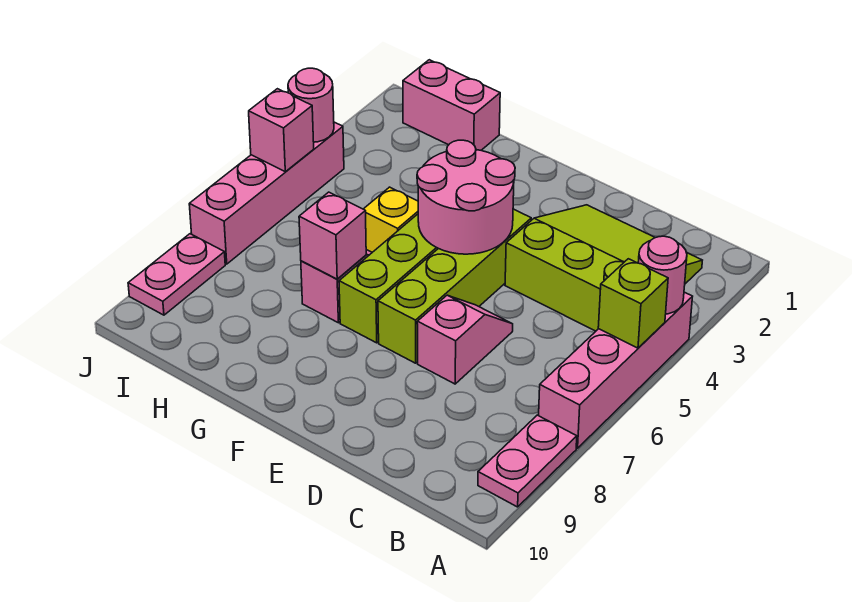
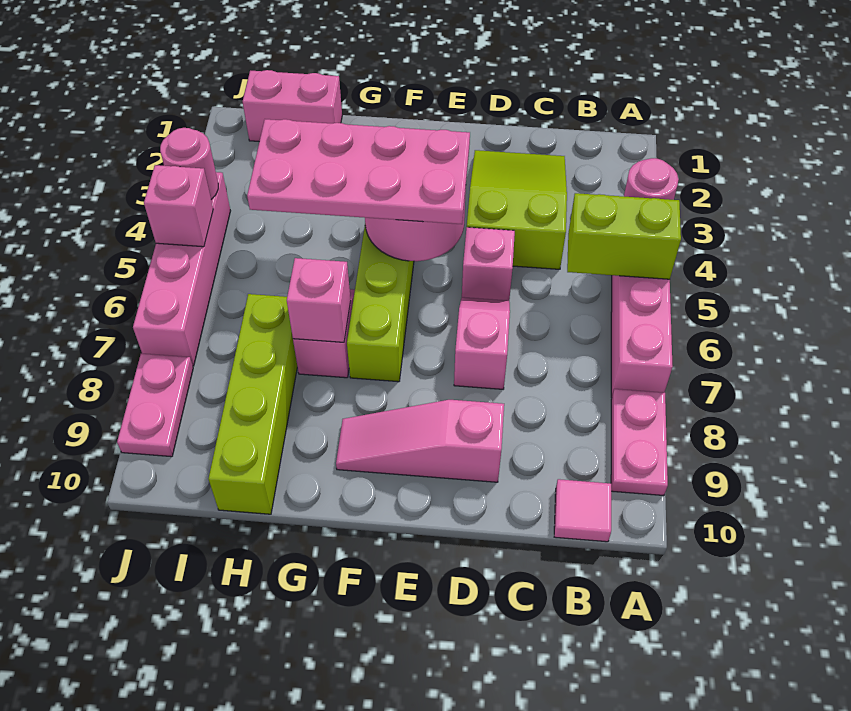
lime 1x1 brick [598,259,668,348] -> lime 1x2 brick [567,193,681,279]
lime 3x3 slope [505,205,702,331] -> lime 2x3 slope [467,150,567,269]
none -> pink 1x1 tile [554,479,611,542]
none -> pink 1x1 brick [462,227,515,301]
none -> pink 1x3 slope [336,400,504,482]
lime 1x4 brick [378,209,531,363] -> lime 1x4 brick moved to [208,294,297,514]
none -> pink 2x4 plate [247,119,470,224]
yellow 1x1 brick [364,187,418,252] -> none

